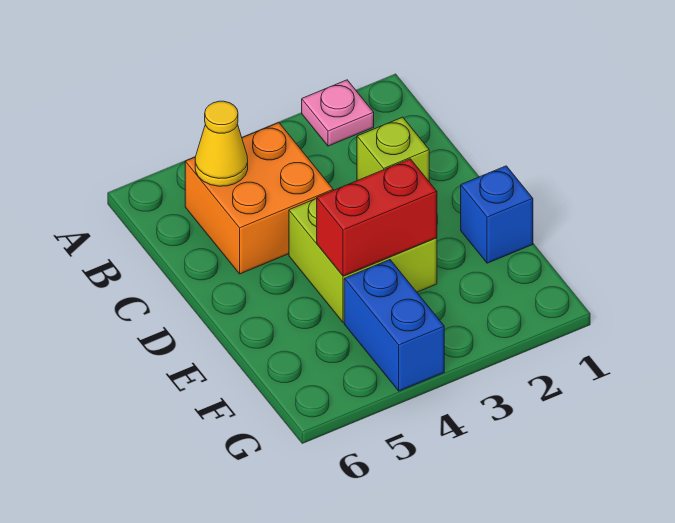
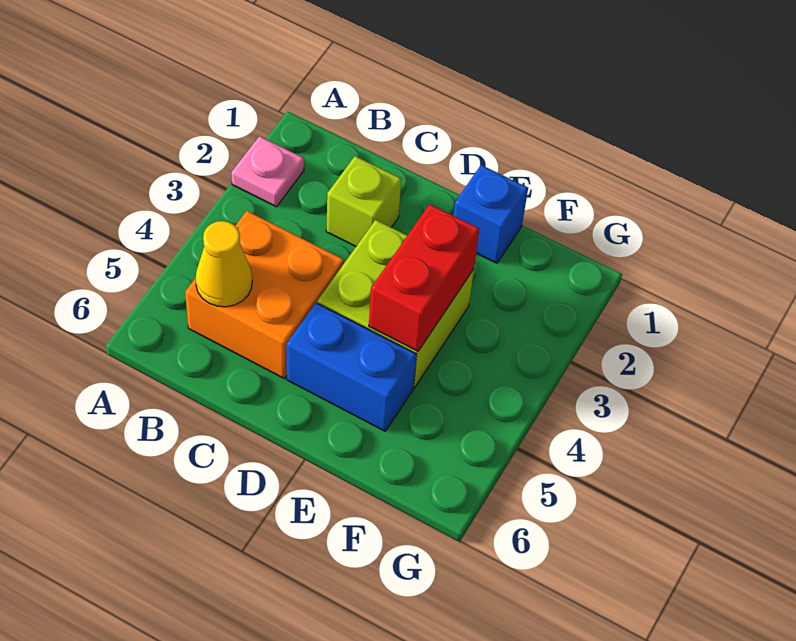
blue 1x2 brick [344,260,444,391] -> blue 1x2 brick moved to [287,303,417,431]

